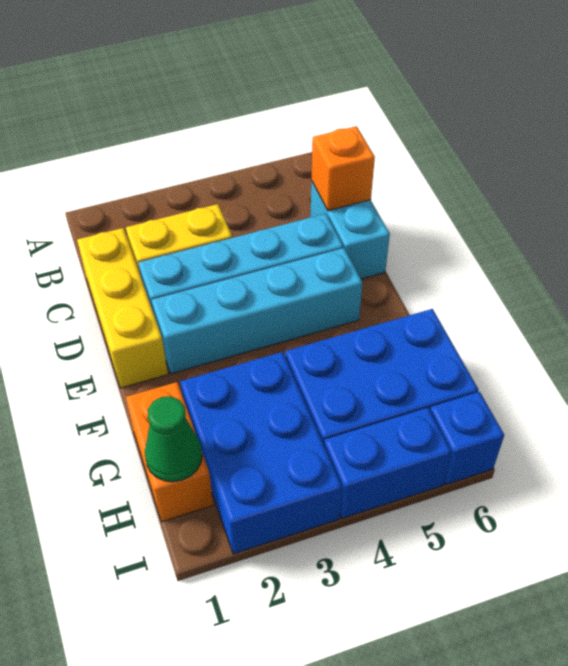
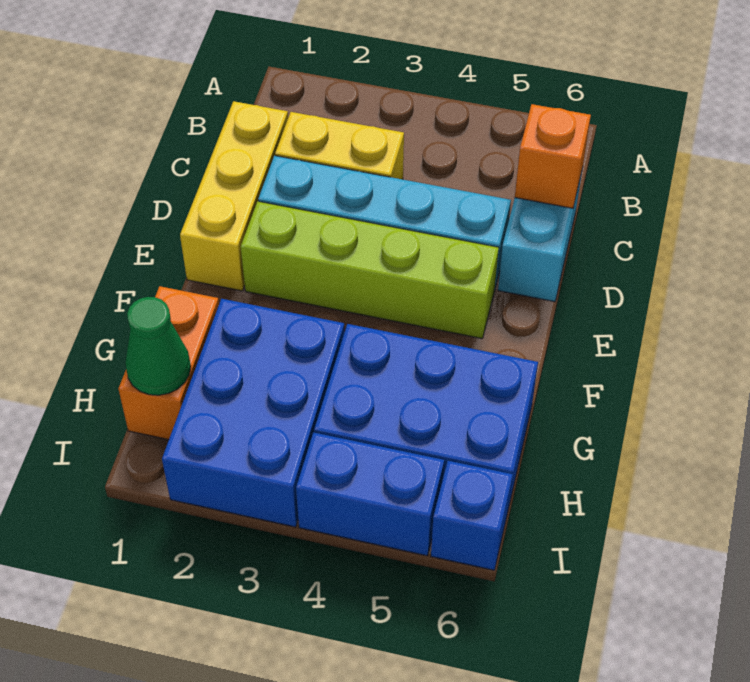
cyan 1x4 brick [151,248,363,374] -> lime 1x4 brick [241,201,499,339]

